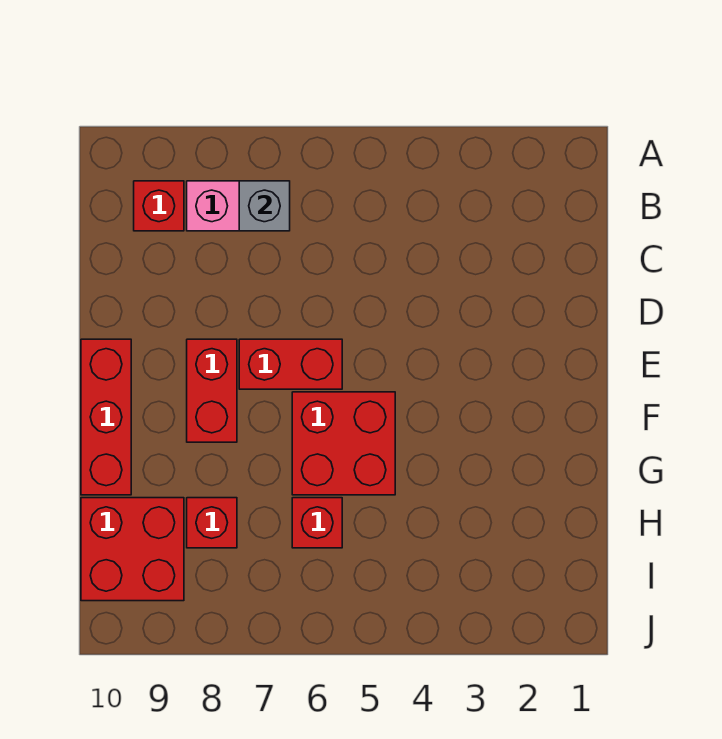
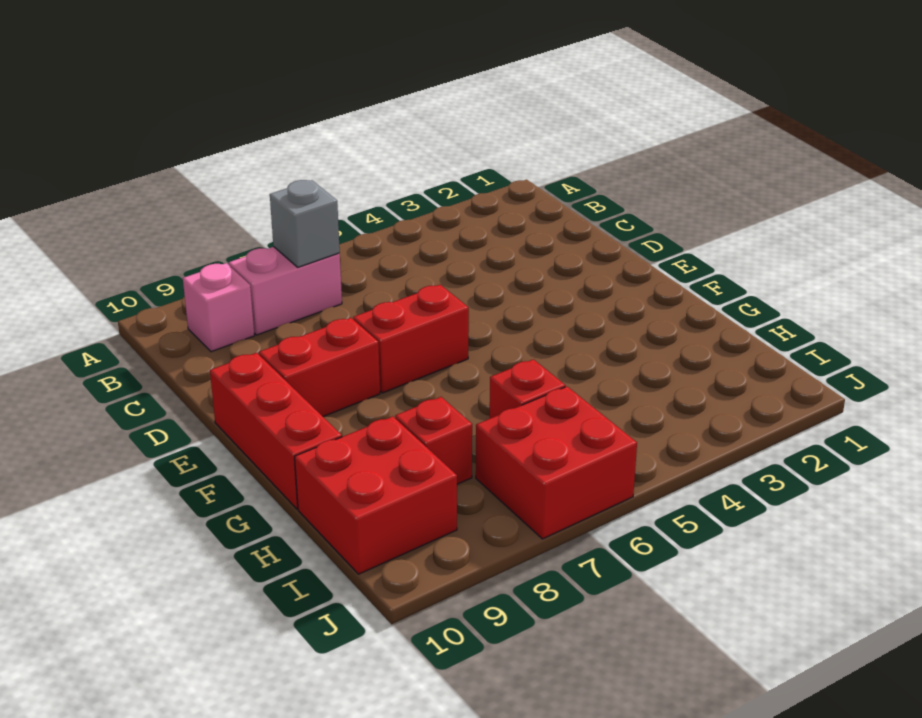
red 1x1 brick [134,181,184,231] -> pink 1x1 brick [183,263,254,352]
red 1x2 brick [187,339,237,442] -> red 1x2 brick turned to [259,318,380,417]
red 2x2 brick [292,392,395,495] -> red 2x2 brick moved to [476,386,637,539]

